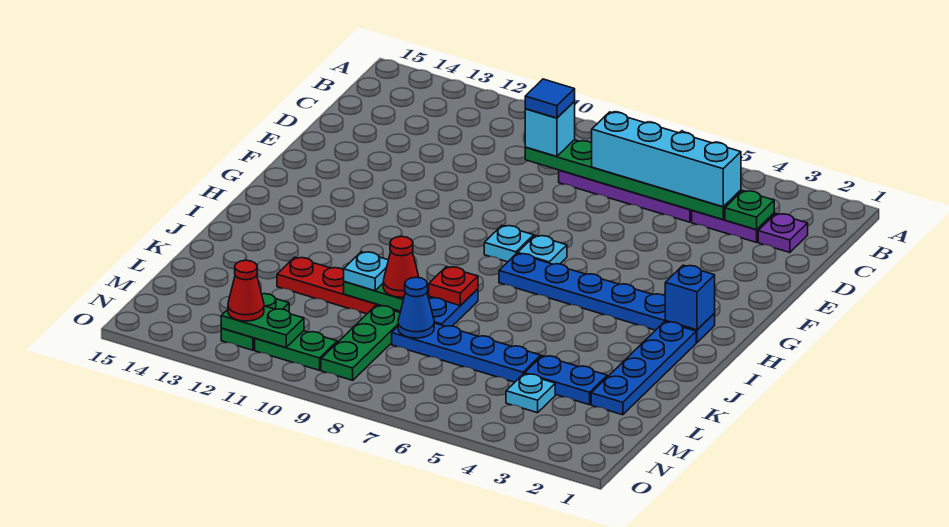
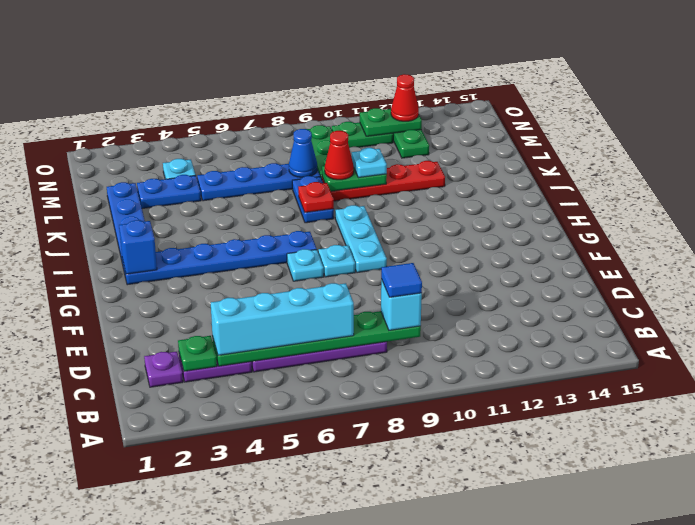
none -> cyan 1x3 plate [335,205,387,273]

